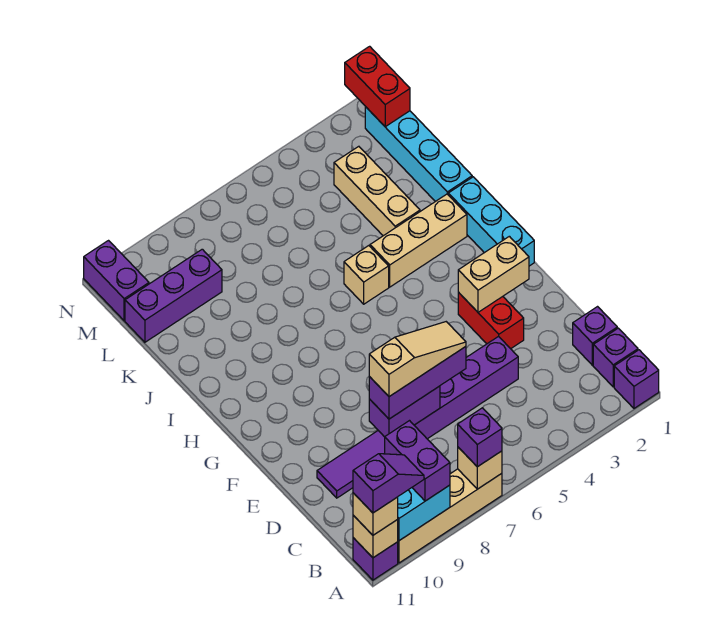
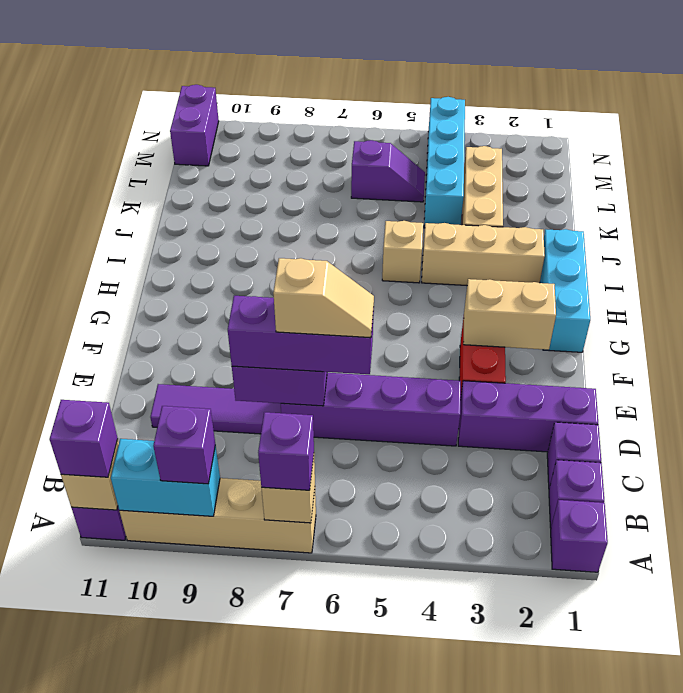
purple 1x2 brick [385,421,450,501] -> purple 1x1 brick [153,406,215,484]
purple 1x2 slope [353,454,424,513] -> purple 1x2 slope moved to [351,140,425,202]
tan 1x1 brick [353,493,398,535] -> purple 1x1 brick [50,400,118,477]
tan 1x3 slope [369,322,466,397] -> tan 1x2 slope [273,258,374,338]
cyan 1x4 brick [365,107,472,202] -> cyan 1x4 brick moved to [424,97,465,228]
purple 1x3 brick [125,249,222,342] -> purple 1x3 brick moved to [458,381,598,452]
red 1x2 brick [345,46,410,127] -> none

